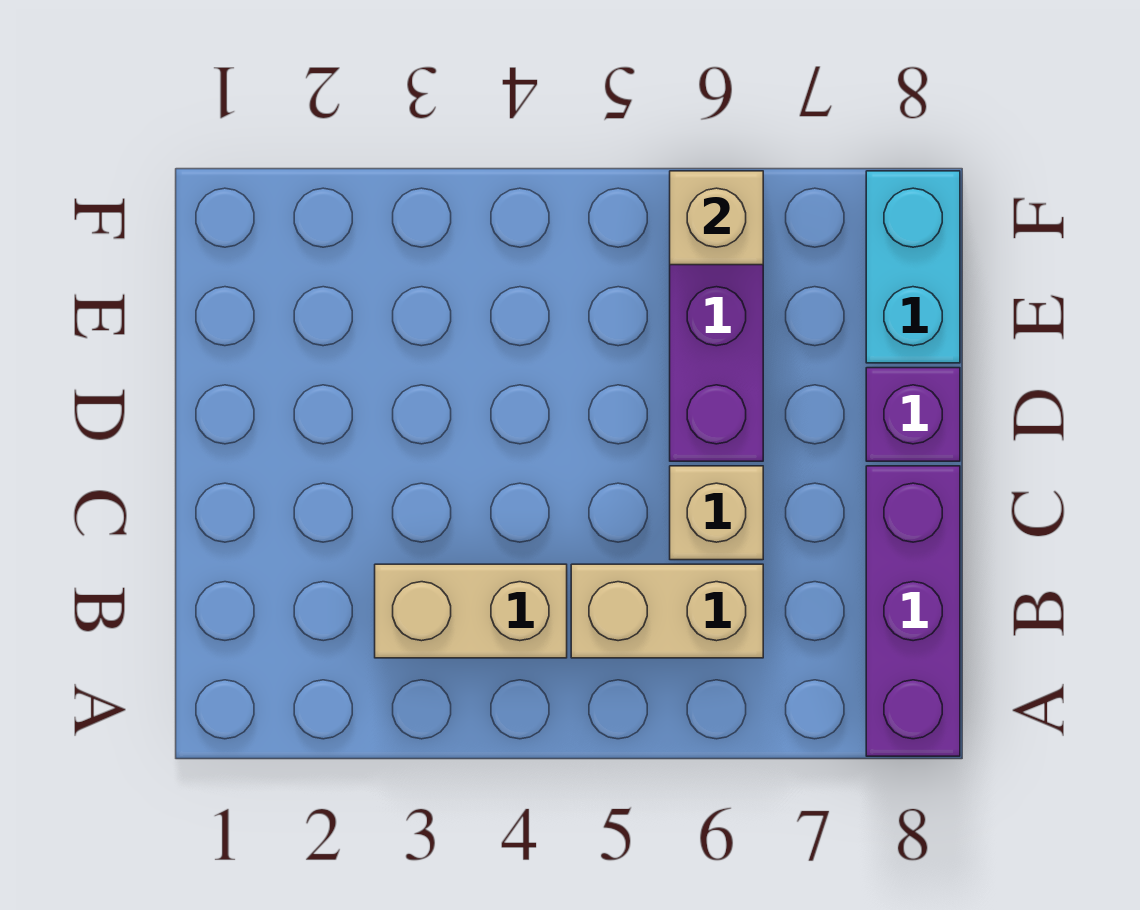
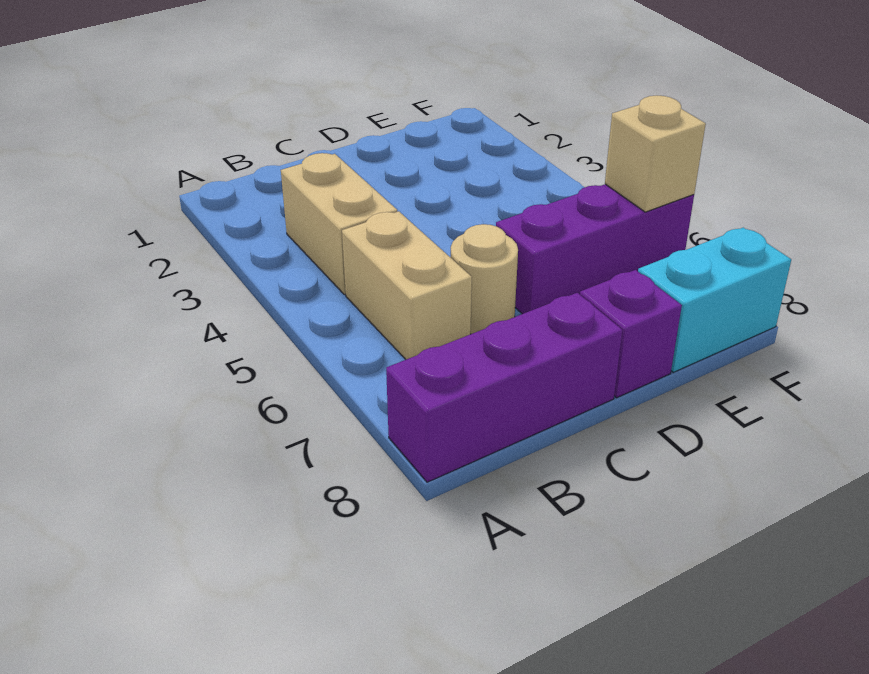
tan 1x1 brick [670,466,763,560] -> tan 1x1 round brick [450,224,518,334]

